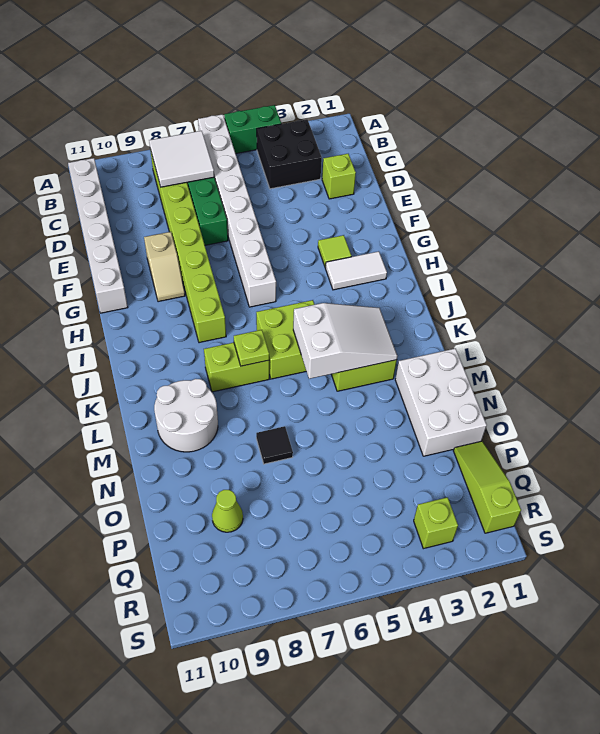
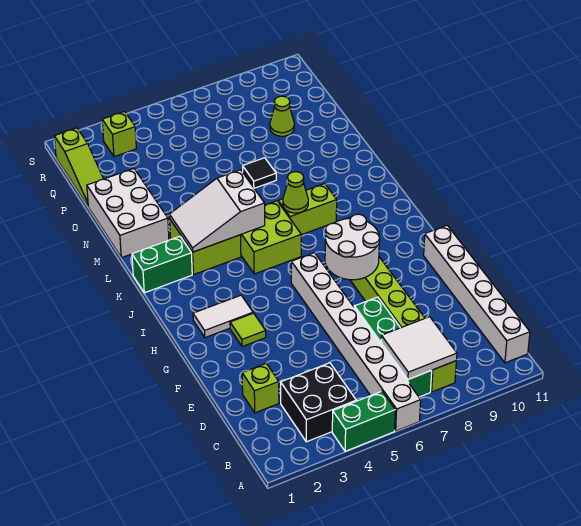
tan 1x2 slope [144,232,185,302] -> none
none -> green 1x2 brick [132,236,192,293]
lime 1x1 plate [234,330,269,366] -> lime 1x1 cone [283,172,308,213]
white 2x2 round brick [154,379,218,452] -> white 2x2 round brick moved to [325,214,380,280]

